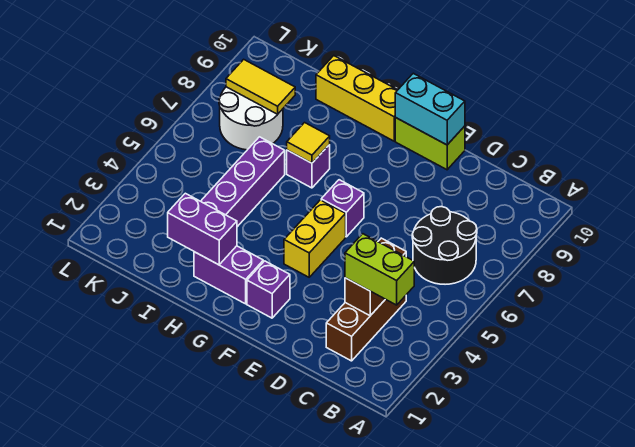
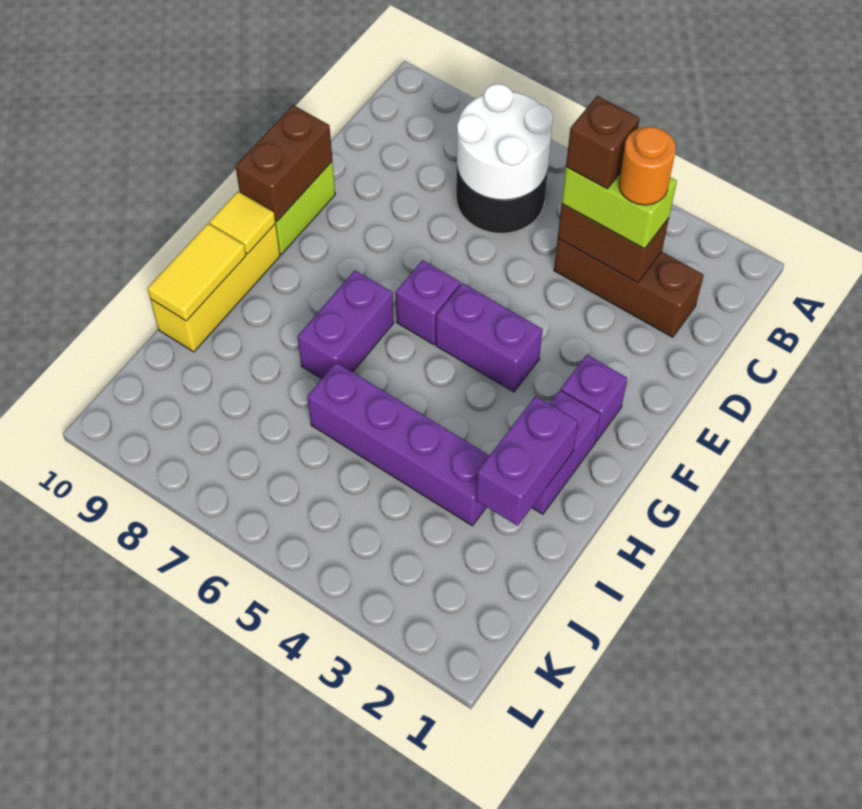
lime 1x2 brick [345,234,414,305] -> lime 1x2 brick turned to [562,167,677,249]
none -> orange 1x1 round brick [619,127,676,205]
none -> brown 1x1 brick [566,96,640,189]
cyan 1x2 brick [395,73,465,145] -> brown 1x2 brick [235,105,332,222]
yellow 1x2 brick [284,200,346,277] -> purple 1x2 brick [436,283,543,392]
purple 1x1 brick [287,144,330,188] -> purple 1x2 brick [297,270,394,379]
yellow 1x1 tile [287,123,330,163] -> yellow 1x1 tile moved to [209,191,275,254]
white 2x2 round brick [219,87,283,150] -> white 2x2 round brick moved to [457,84,553,200]
yellow 1x2 tile [226,59,295,114] -> yellow 1x2 tile moved to [147,224,246,321]

